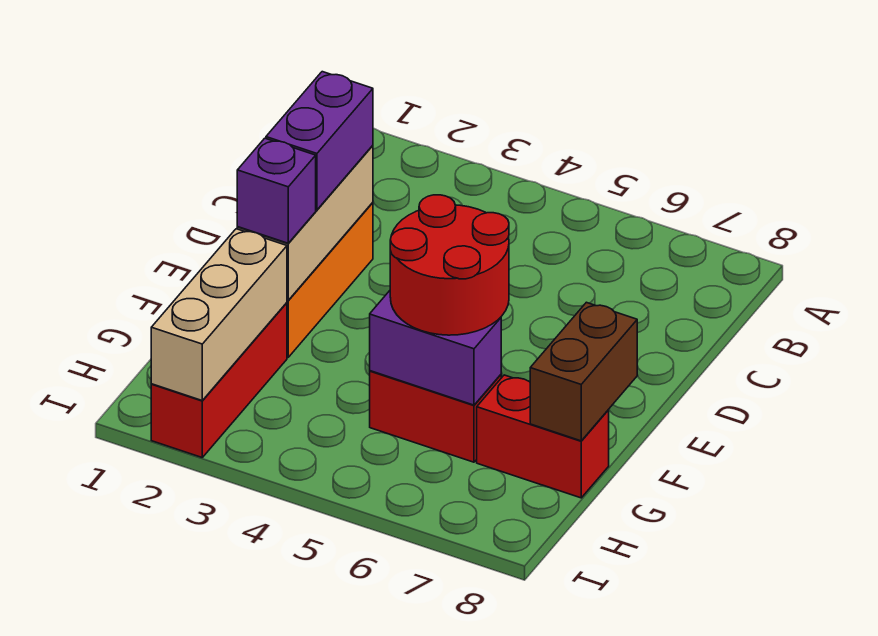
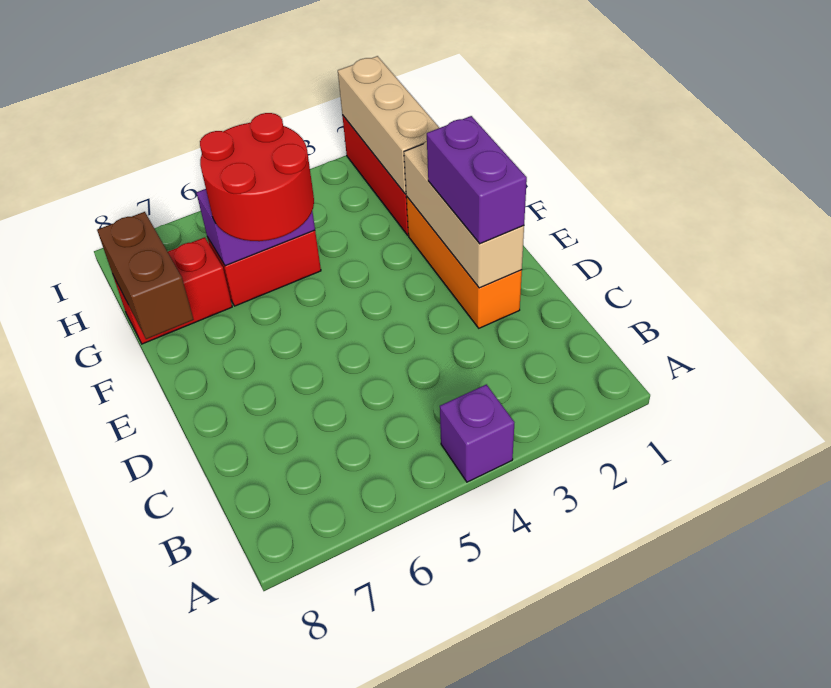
purple 1x1 brick [237,138,316,243] -> purple 1x1 brick moved to [440,384,514,482]

